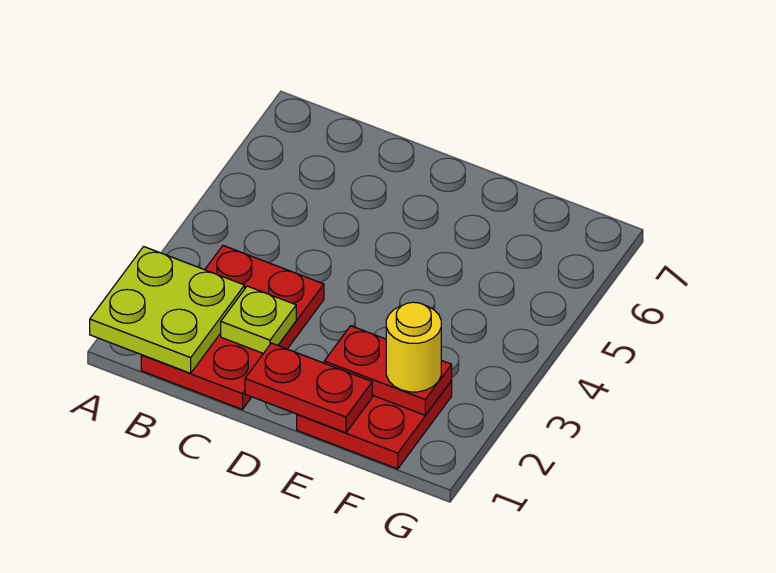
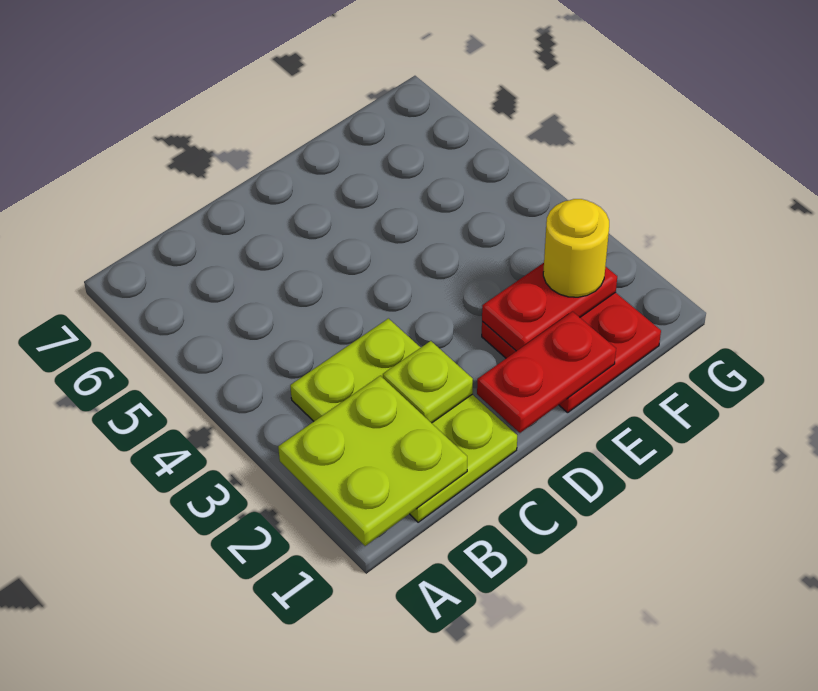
red 2x3 plate [141,246,324,409] -> lime 2x3 plate [290,318,517,522]

